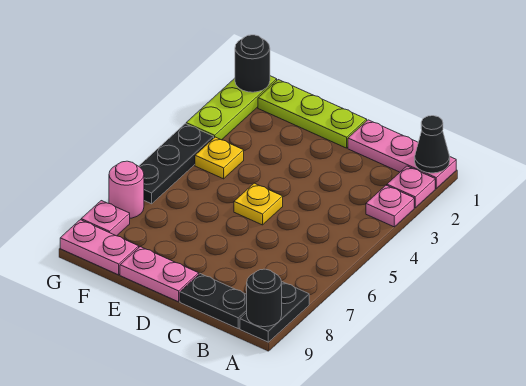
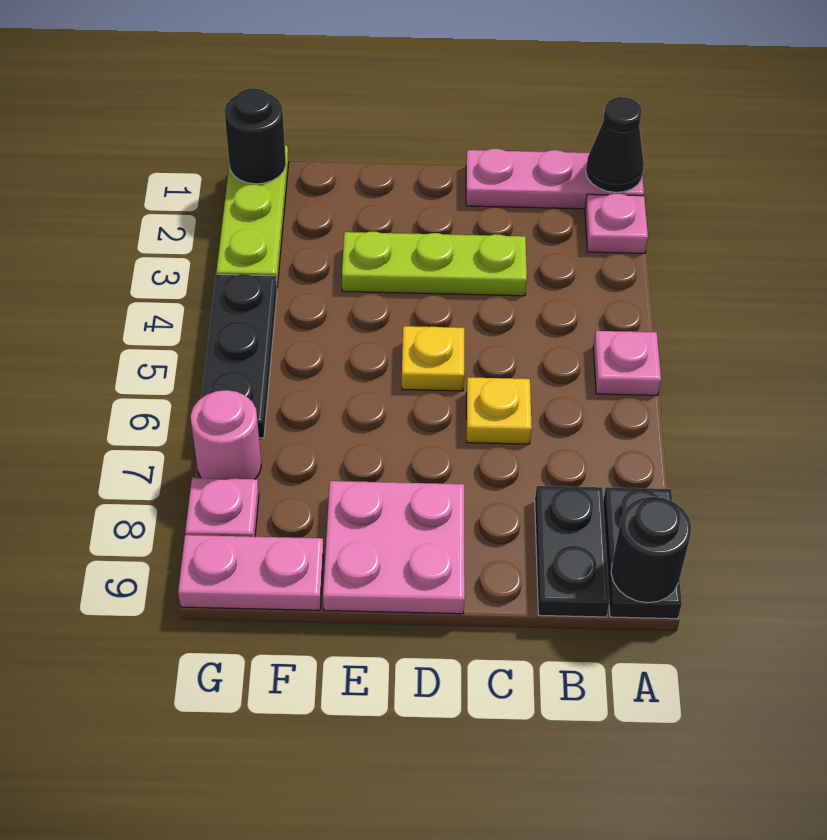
pink 1x1 plate [366,185,414,227] -> pink 1x1 plate moved to [593,331,661,395]
black 1x2 plate [180,273,247,329] -> black 1x2 plate turned to [535,486,609,617]
lime 1x3 plate [258,80,367,148] -> lime 1x3 plate moved to [342,232,527,296]
pink 1x2 plate [120,247,199,302] -> pink 2x2 plate [323,481,465,614]
yellow 1x1 plate [195,137,244,179] -> yellow 1x1 plate moved to [466,377,532,444]

